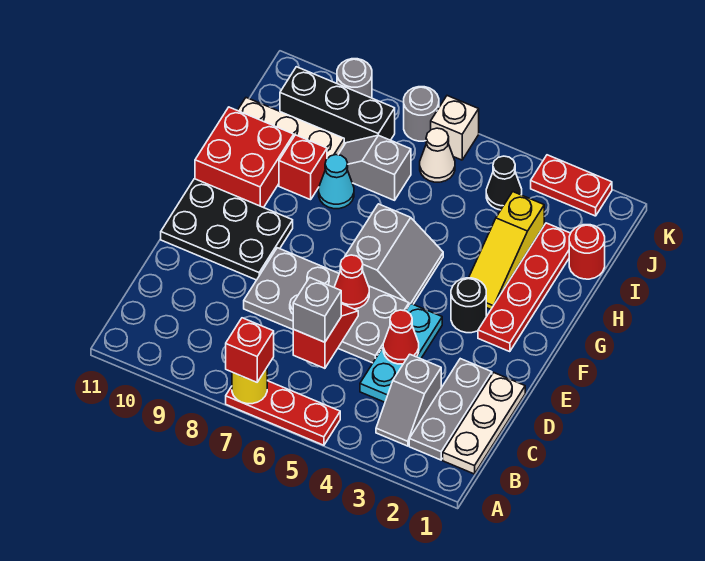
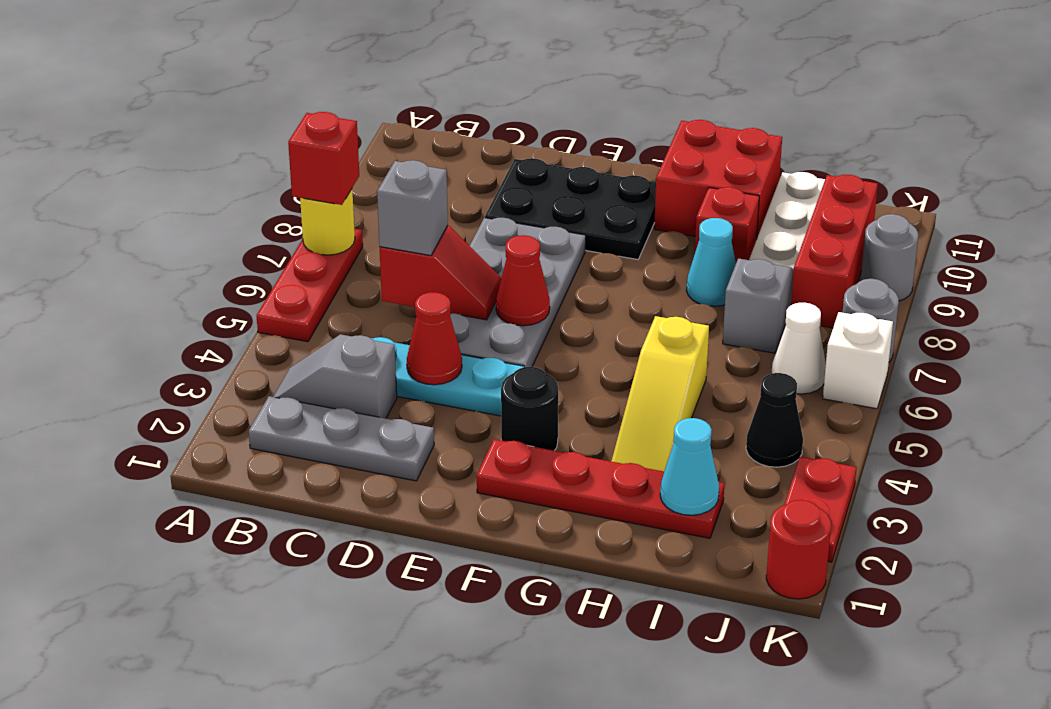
white 1x3 plate [443,373,525,474] -> none
black 2x3 plate [161,179,293,280] -> black 2x3 plate turned to [485,158,656,259]
grey 2x2 slope [345,204,443,305] -> none
yellow 1x3 slope [469,192,544,309] -> yellow 1x3 slope turned to [611,316,709,472]
red 1x1 round brick [569,225,605,279] -> red 1x1 round brick moved to [766,500,831,599]
none -> cyan 1x1 cone [660,418,719,515]
black 1x3 brick [280,67,395,145] -> red 1x3 brick [791,175,878,328]

